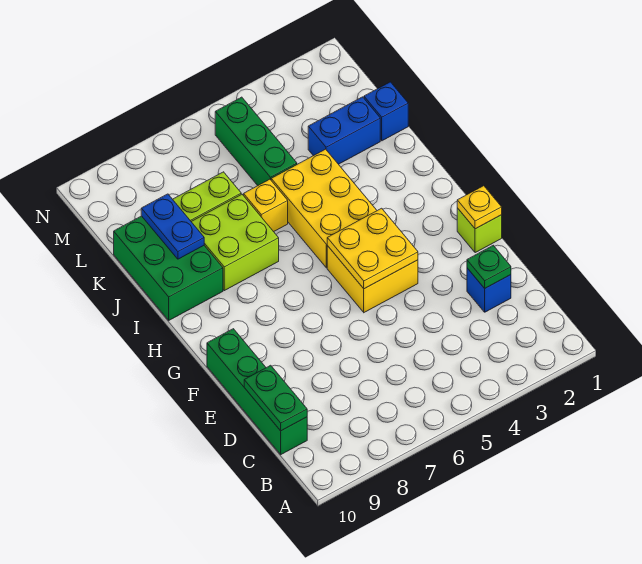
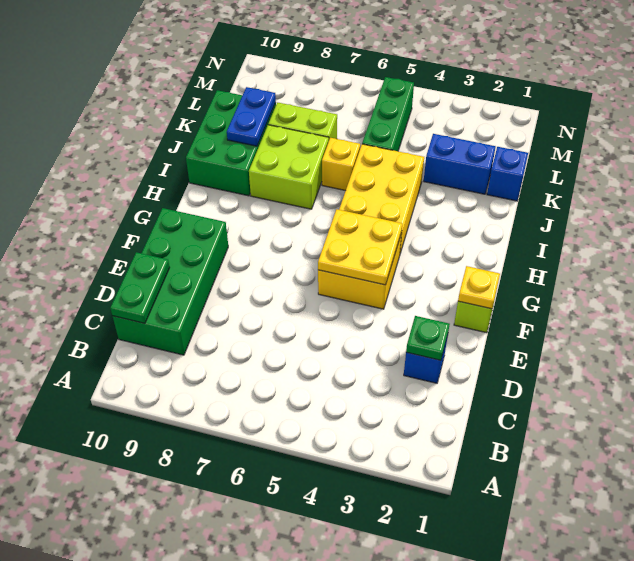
green 1x4 brick [207,329,307,455] -> green 2x4 brick [113,208,228,355]

